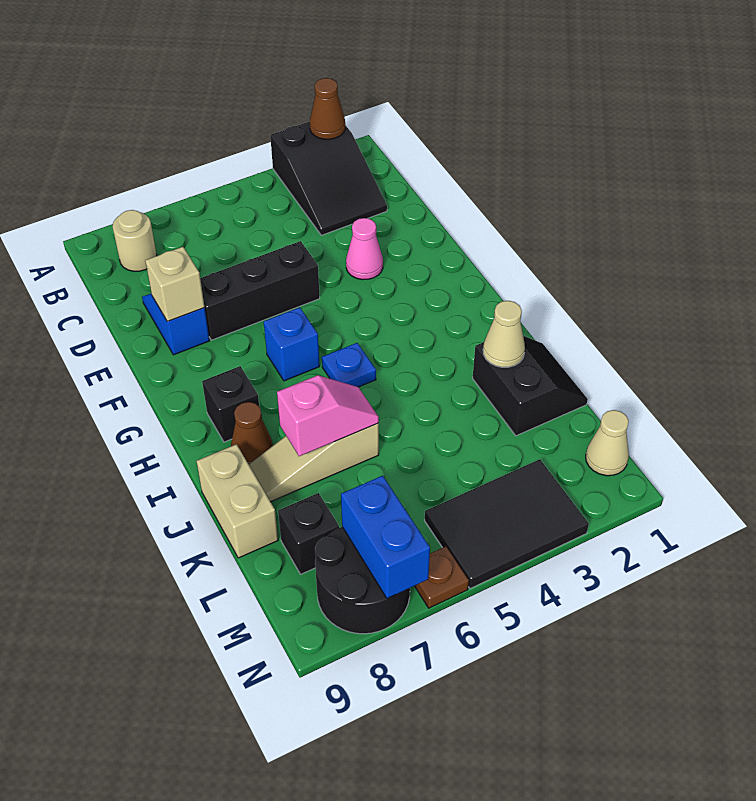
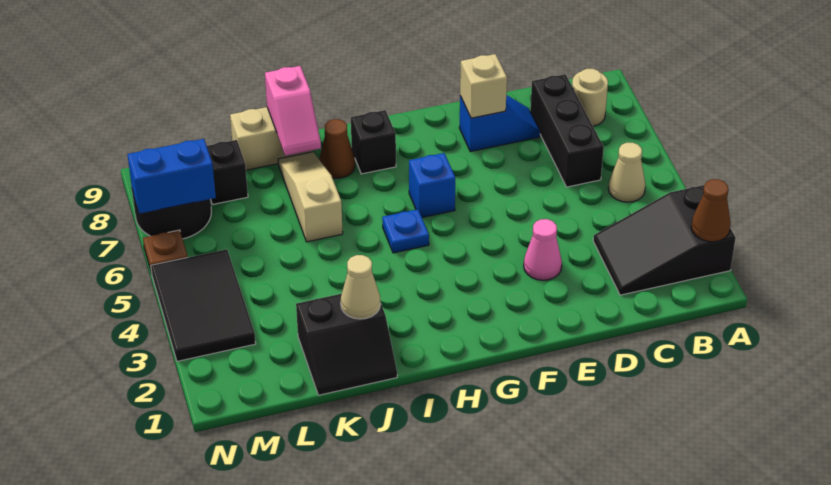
black 1x3 brick [200,241,320,340] -> black 1x3 brick moved to [530,74,604,187]
pink 1x2 slope [277,375,379,456] -> pink 1x2 slope moved to [265,66,321,156]
tan 1x1 cone [586,410,629,476] -> tan 1x1 cone moved to [608,142,645,202]

